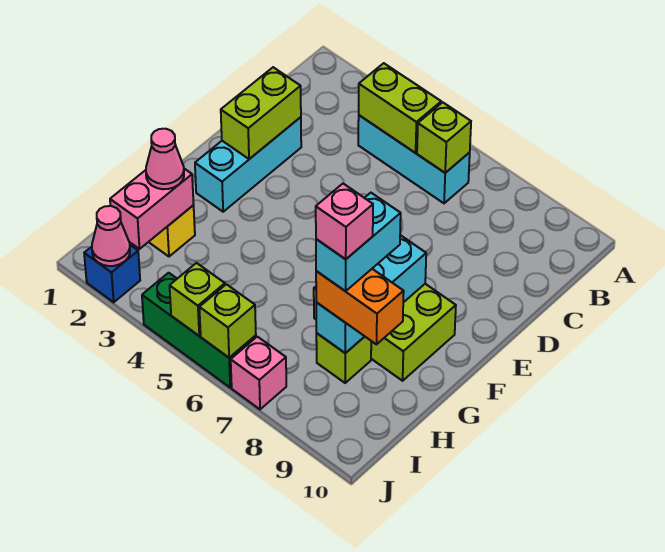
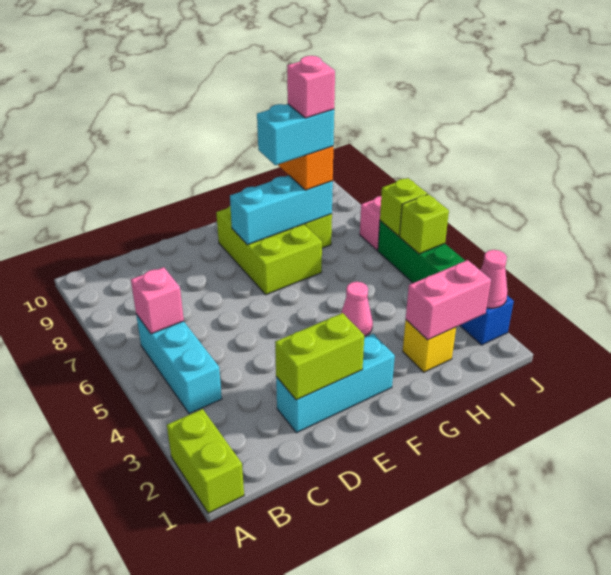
lime 1x2 brick [359,63,441,153] -> lime 1x2 brick moved to [167,409,244,513]
lime 1x1 brick [417,102,471,173] -> pink 1x1 brick [131,267,184,334]
pink 1x1 cone [146,129,184,189] -> pink 1x1 cone moved to [341,282,373,336]

